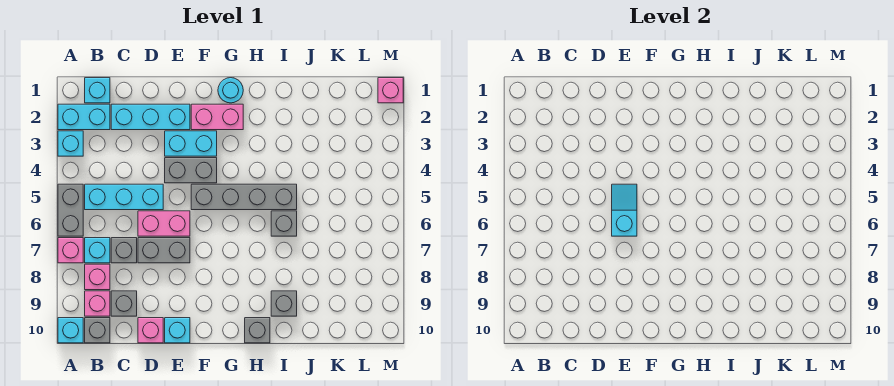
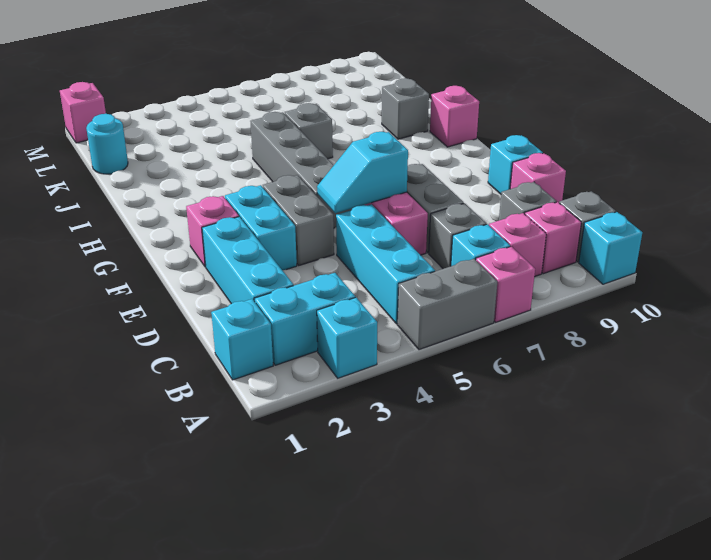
cyan 1x2 brick [58,104,110,130] -> cyan 1x2 brick turned to [254,273,355,365]
pink 1x2 brick [191,104,243,130] -> pink 1x1 brick [186,196,239,267]
cyan 1x1 round brick [218,78,243,103] -> cyan 1x1 round brick moved to [86,114,128,174]
grey 1x1 brick [245,318,270,343] -> pink 1x1 brick [430,86,479,147]

